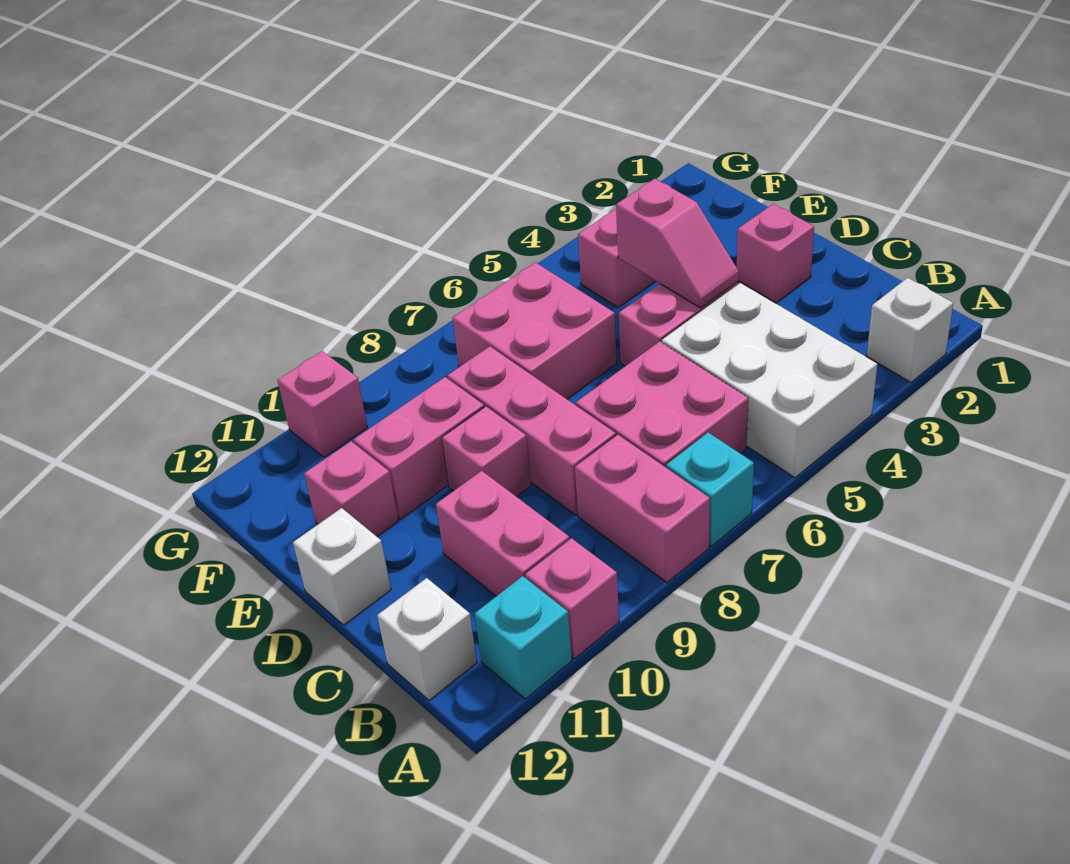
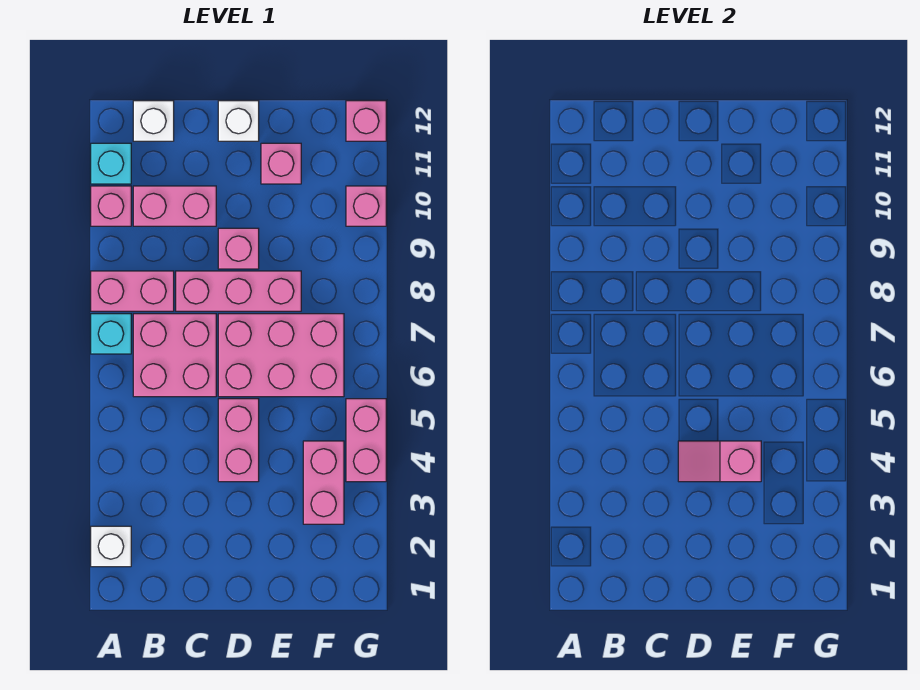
white 2x3 brick [662,283,877,478] -> none
pink 1x1 brick [737,204,814,303] -> pink 1x1 brick moved to [346,101,386,141]
pink 2x2 brick [453,262,617,399] -> pink 2x3 brick [218,314,344,397]
pink 1x2 brick [354,377,484,519] -> pink 1x2 brick moved to [346,399,386,482]

